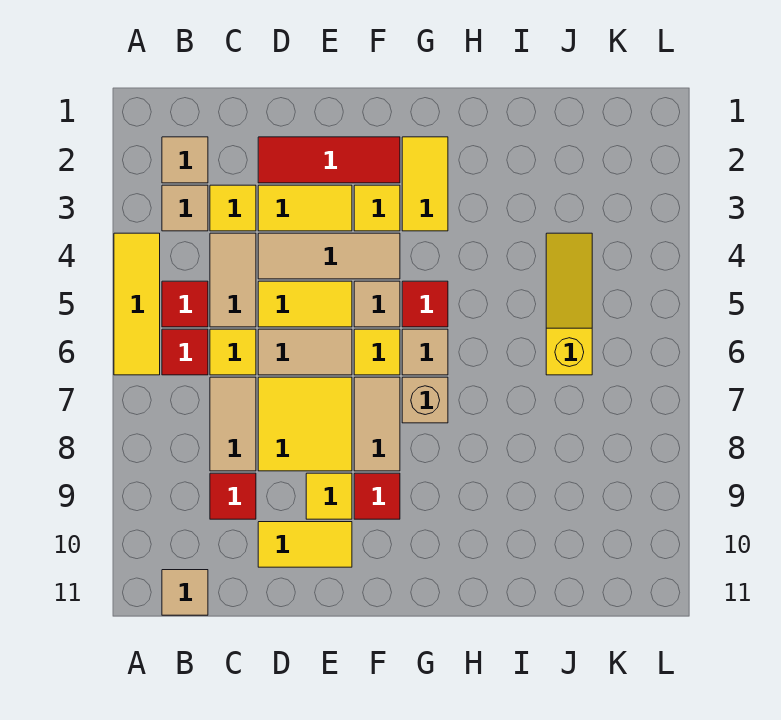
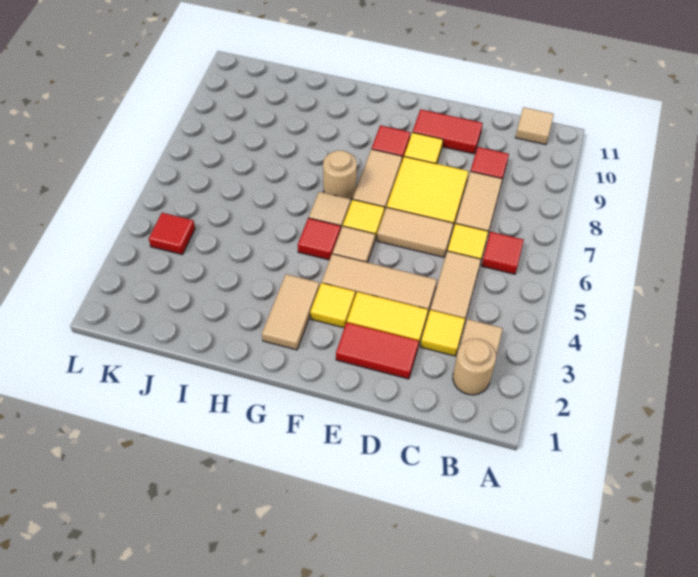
yellow 1x3 tile [114,233,160,375] -> none
tan 1x1 tile [162,137,208,183] -> tan 1x1 round brick [453,339,496,395]
red 1x1 tile [162,281,208,327] -> red 1x1 tile moved to [149,213,195,254]
red 1x3 tile [258,137,400,183] -> red 1x2 tile [336,323,419,379]
yellow 1x2 tile [258,281,352,327] -> none
yellow 1x2 tile [258,522,352,567] -> red 1x2 tile [413,109,483,154]
yellow 1x2 tile [402,137,448,231] -> tan 1x2 tile [262,274,320,350]
tan 1x1 brick [402,377,448,423] -> tan 1x1 round brick [323,150,357,199]
yellow 1x3 slope [546,233,592,375] -> none

